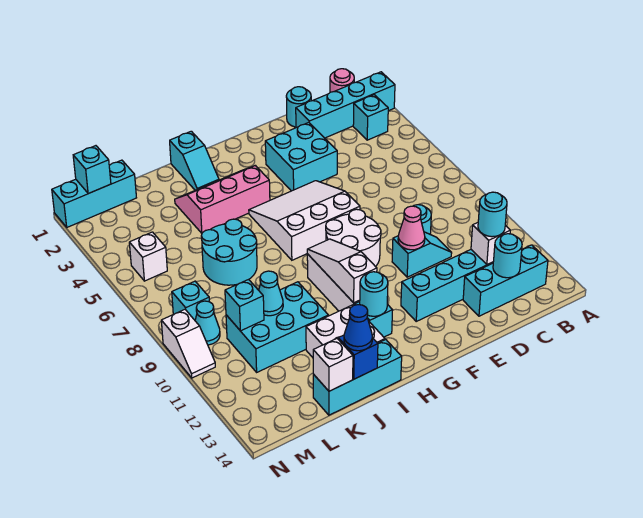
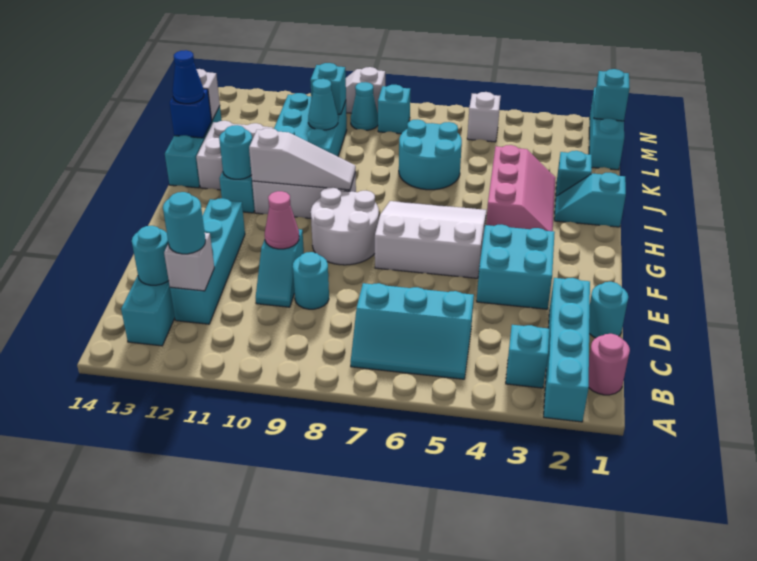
none -> cyan 2x3 slope [351,283,474,379]
white 3x3 slope [249,181,360,260] -> white 3x3 slope turned to [375,201,487,278]
none -> cyan 1x1 brick [556,151,592,196]

